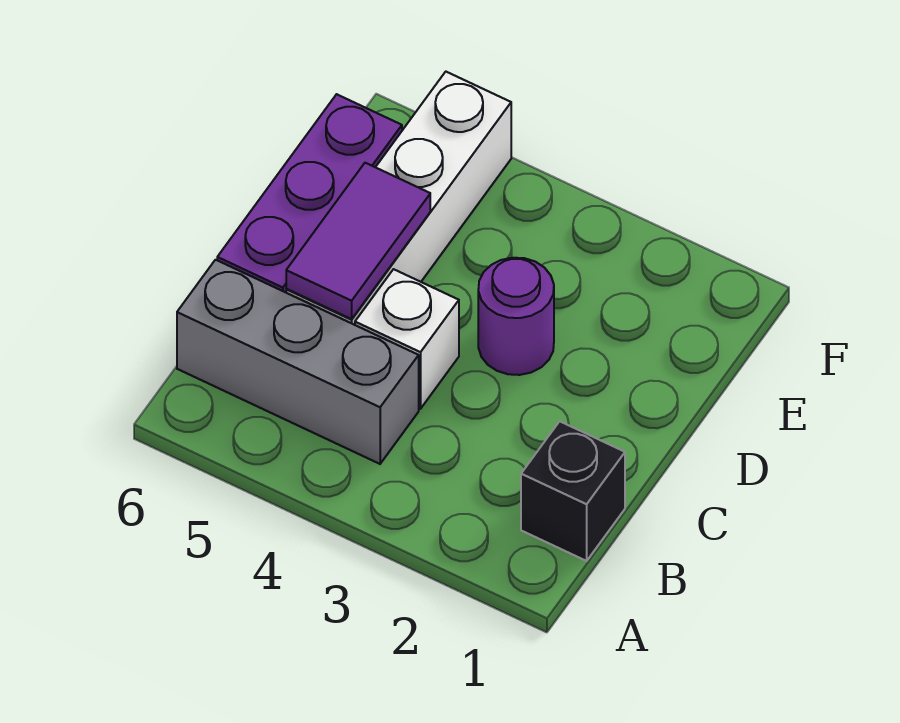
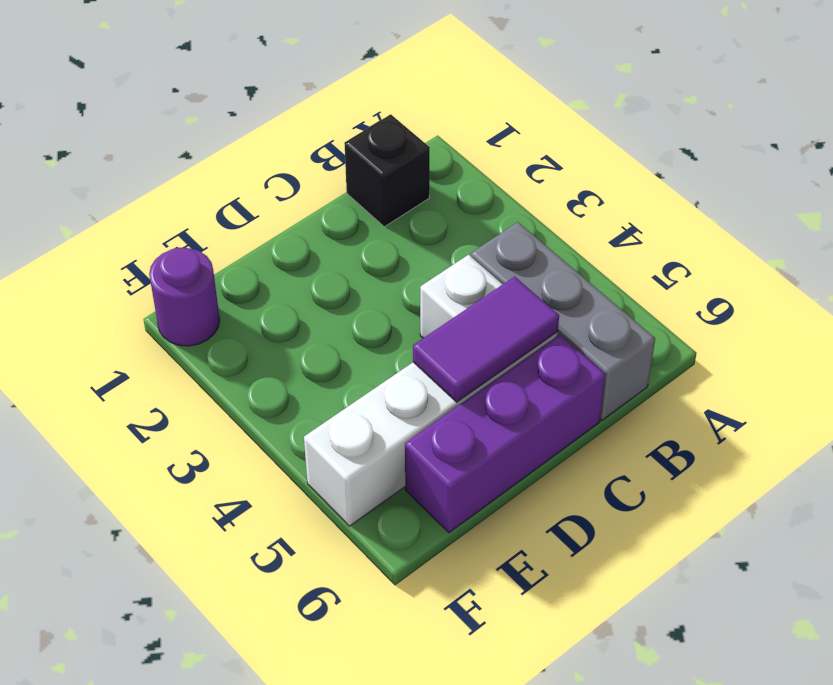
purple 1x1 round brick [478,258,554,375] -> purple 1x1 round brick moved to [149,248,220,346]

